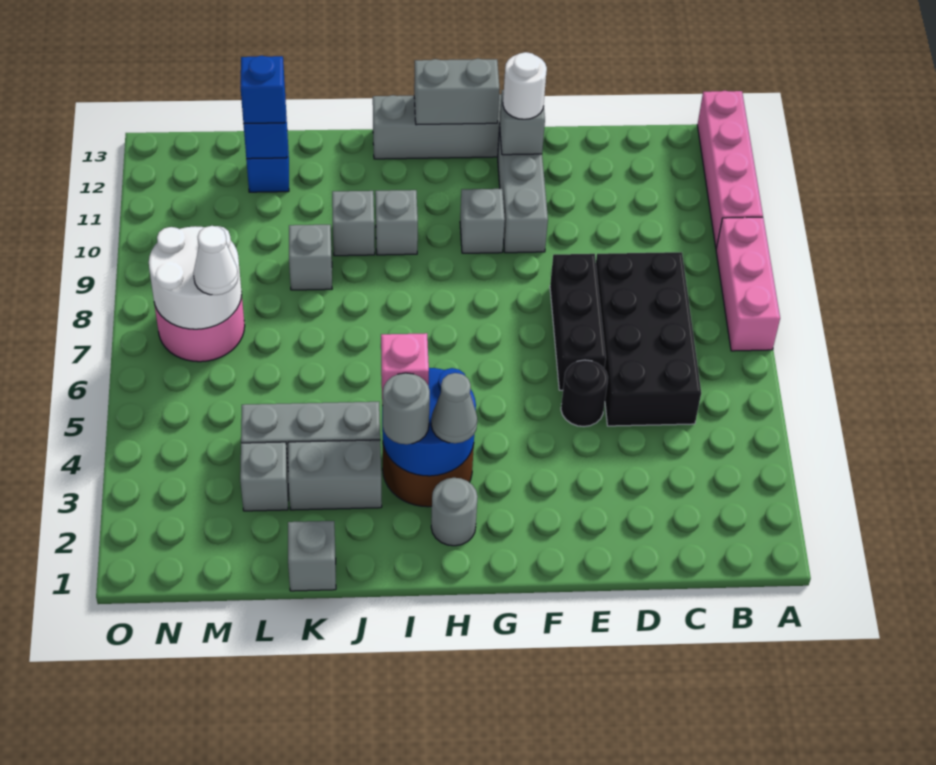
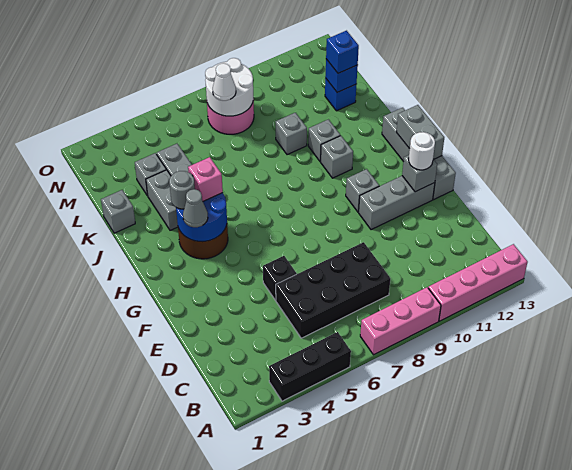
black 1x1 round brick [561,360,608,426] -> black 1x1 brick [263,256,297,300]
black 1x3 brick [550,254,606,390] -> black 1x3 brick moved to [269,332,351,401]
grey 1x1 round brick [431,478,478,546] -> none

